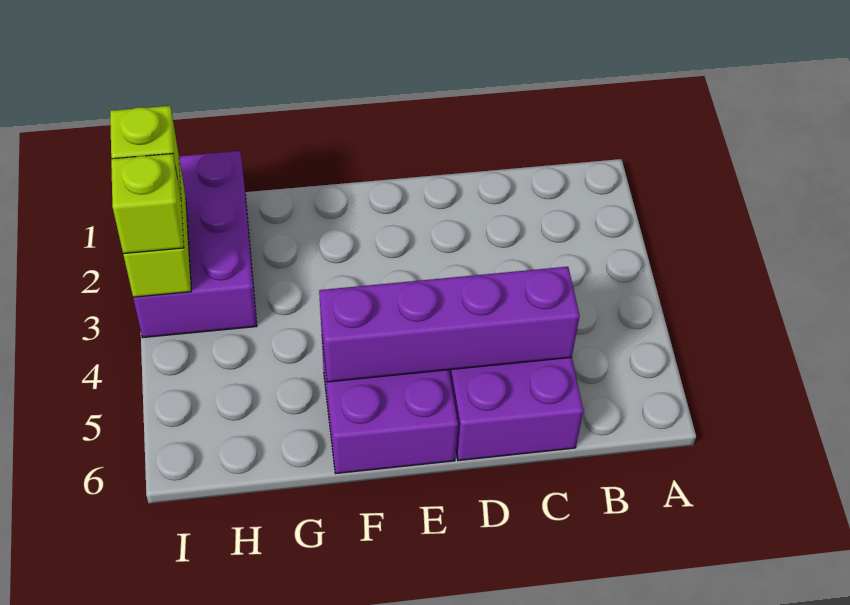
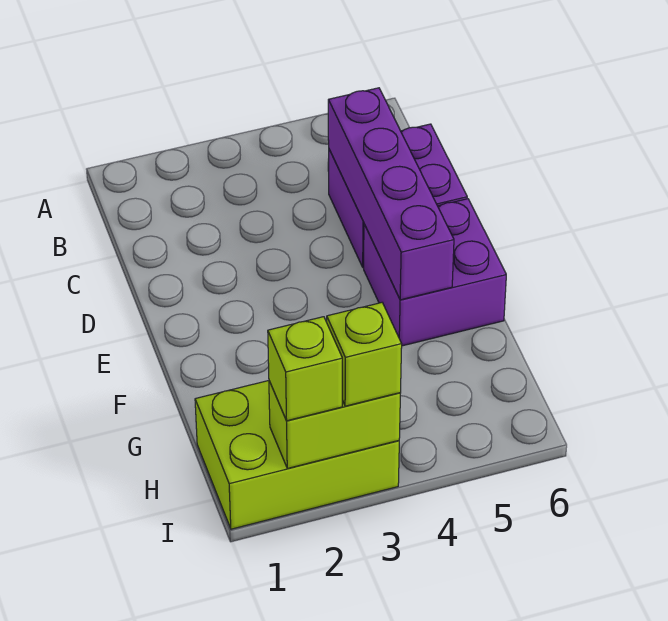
purple 2x3 brick [133,151,257,337] -> lime 2x3 brick [195,381,399,529]

